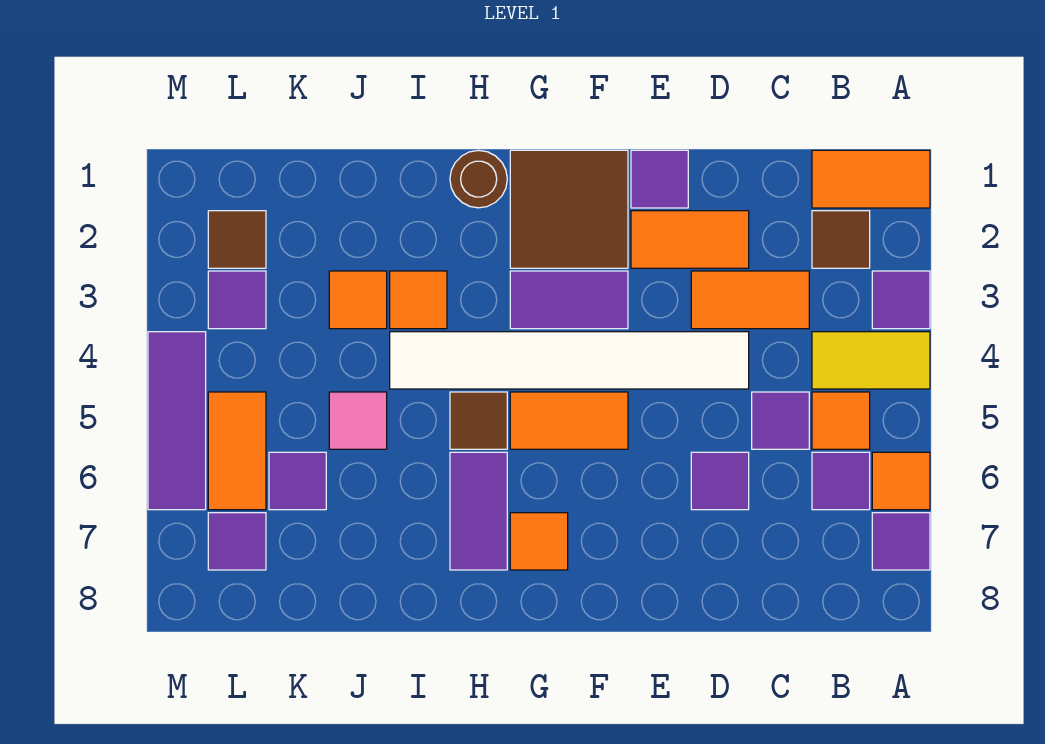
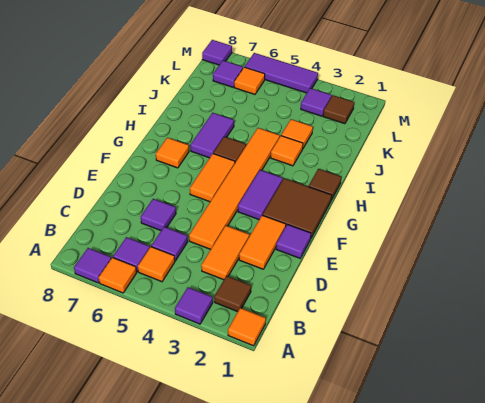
orange 1x2 tile [812,150,930,208] -> orange 1x1 tile [228,308,266,346]
yellow 1x2 tile [812,332,930,389] -> none
white 1x6 tile [390,332,749,389] -> orange 1x6 tile [189,128,280,249]
brown 1x1 round brick [450,150,507,208] -> brown 1x1 tile [309,169,341,200]
purple 1x2 tile [450,452,507,570] -> purple 1x2 tile turned to [190,113,234,158]
pink 1x1 tile [329,392,387,449] -> none
purple 1x1 tile [269,452,326,510] -> purple 1x1 tile moved to [202,40,232,65]
orange 1x2 tile [208,392,266,510] -> orange 1x1 tile [234,67,265,94]

